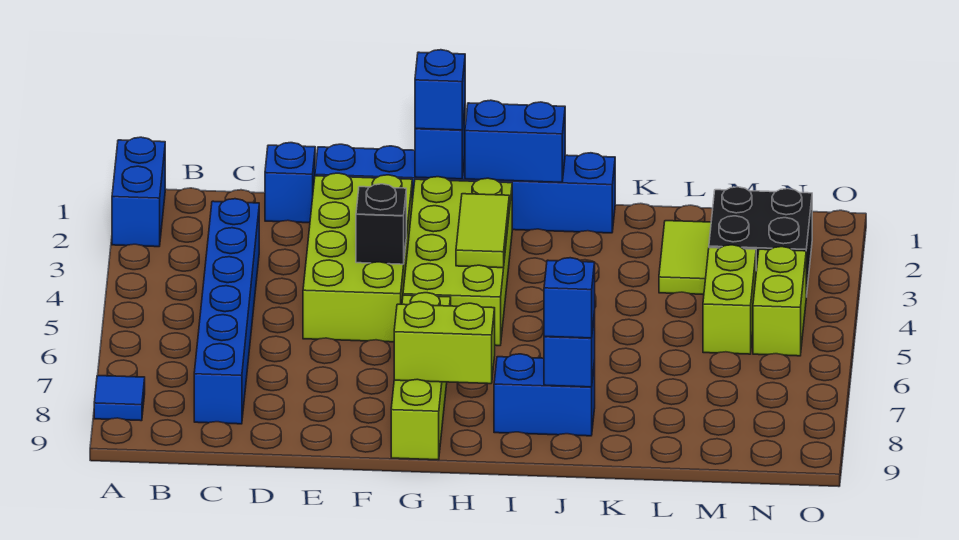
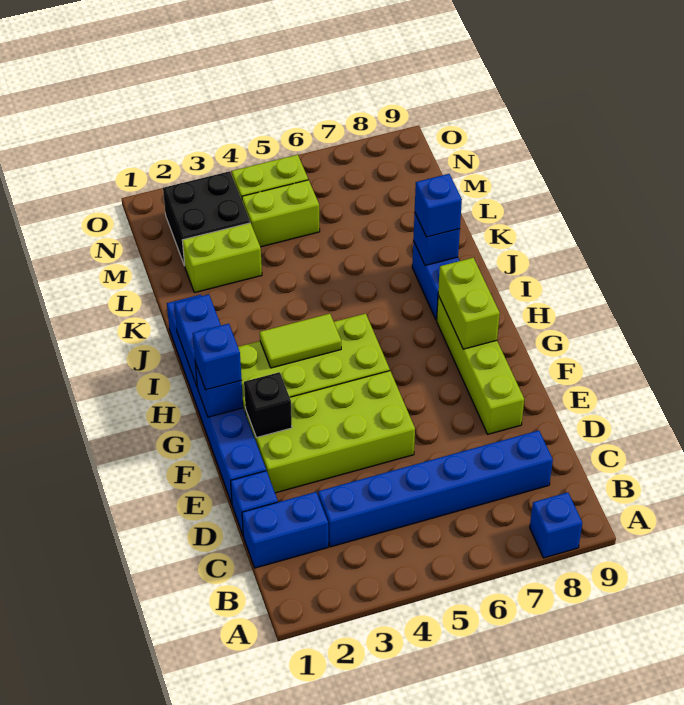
blue 1x2 brick [112,137,165,247] -> blue 1x2 brick moved to [242,492,328,568]
blue 1x1 tile [94,376,145,421] -> blue 1x1 brick [530,492,582,558]
black 1x1 brick [356,184,406,264] -> black 1x1 brick moved to [244,372,292,437]
lime 1x4 brick [391,293,451,460] -> lime 1x4 brick turned to [437,295,524,434]
lime 1x2 tile [659,221,711,294] -> lime 1x2 brick [182,223,262,293]

